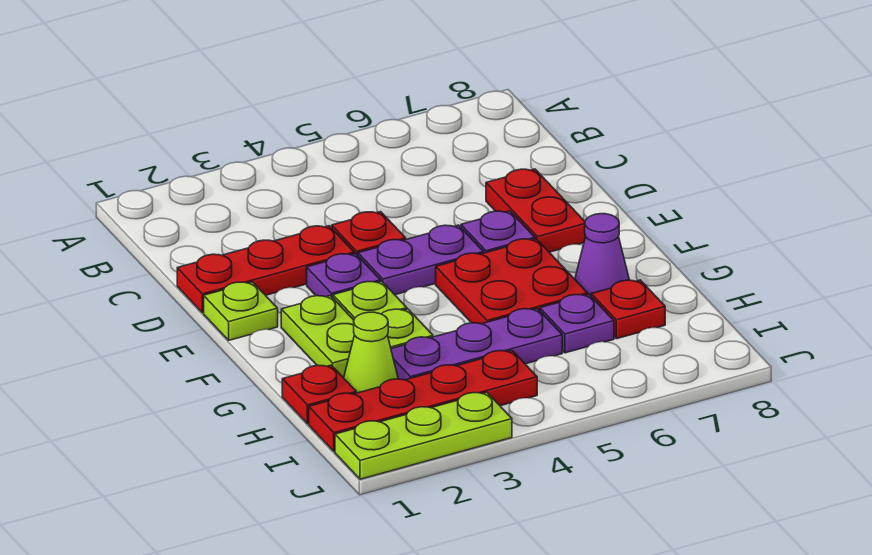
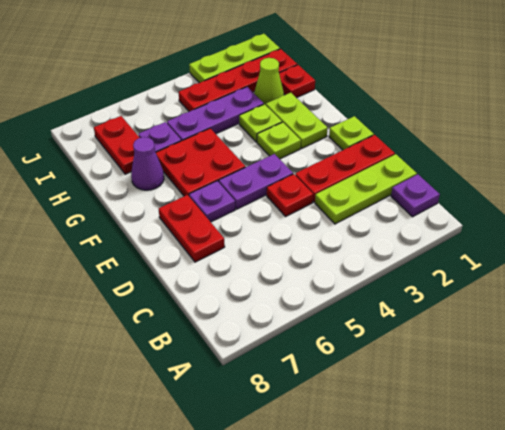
none -> lime 1x3 plate [315,154,417,224]
purple 1x1 plate [307,254,381,298] -> purple 1x1 plate moved to [391,174,440,217]
red 1x1 plate [591,280,665,339] -> red 1x2 plate [94,116,140,174]

